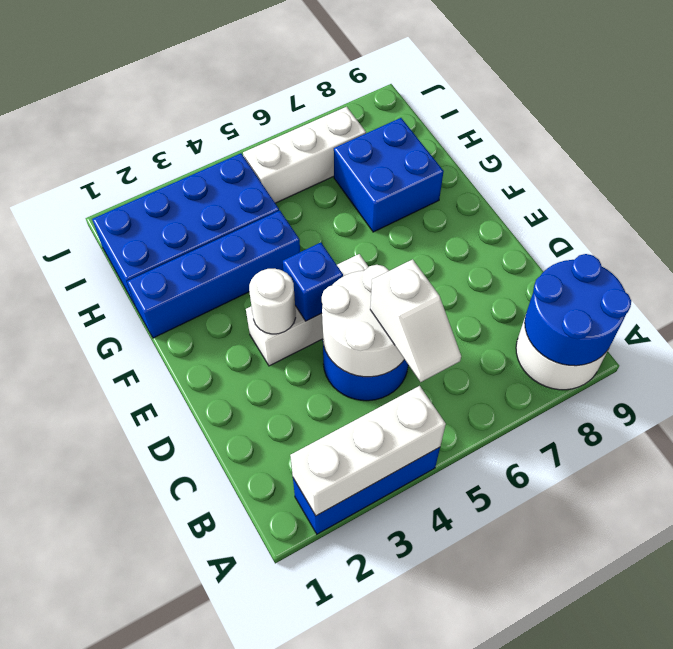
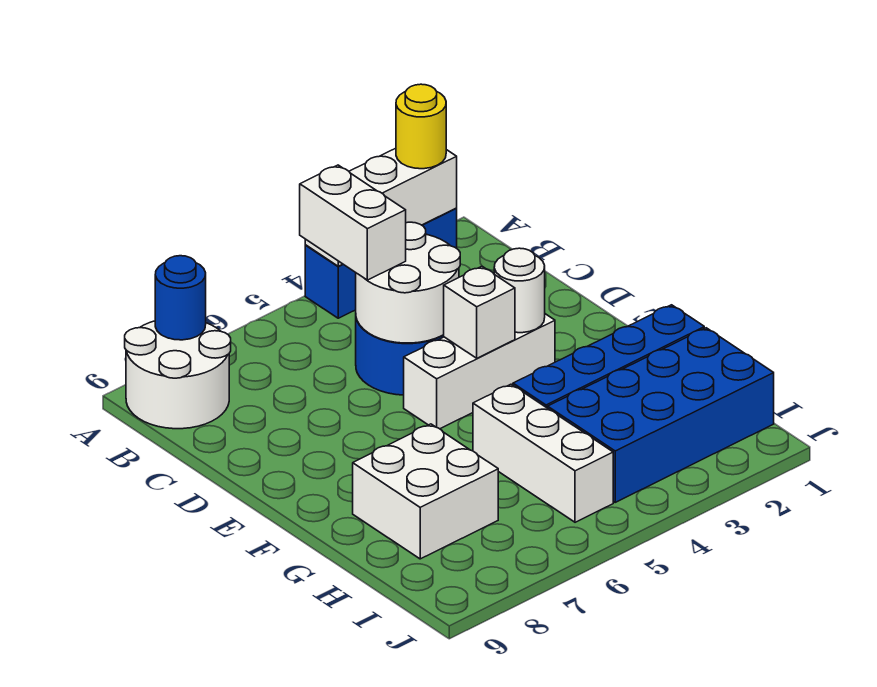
none -> yellow 1x1 round brick [396,84,446,169]
blue 2x2 round brick [525,254,631,366] -> blue 1x1 round brick [155,256,206,340]
white 1x2 slope [370,259,461,382] -> white 1x2 brick [300,165,406,280]
blue 1x1 brick [283,243,343,321] -> white 1x1 brick [444,266,515,358]
blue 2x2 brick [334,118,444,232] -> white 2x2 brick [353,424,498,559]
white 1x3 brick [243,107,366,203] -> white 1x3 brick turned to [473,384,613,522]

